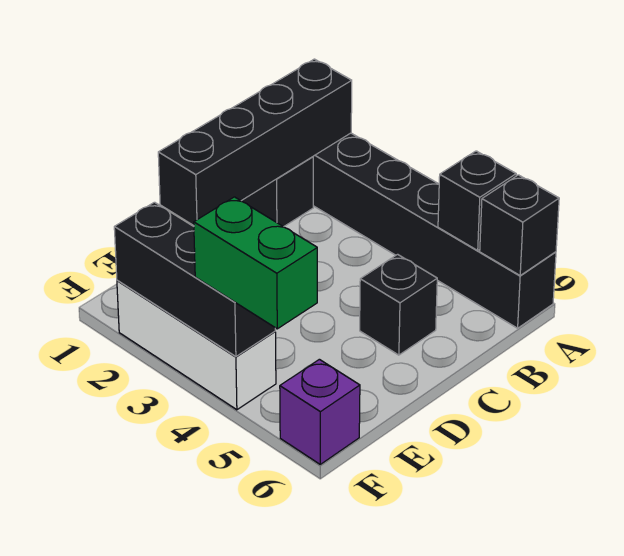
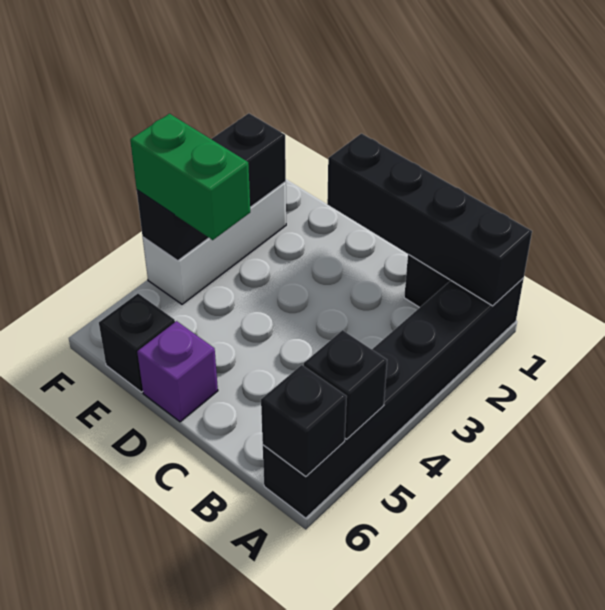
black 1x1 brick [360,254,437,355] -> black 1x1 brick moved to [99,294,175,392]
green 1x2 brick [194,197,317,329] -> green 1x2 brick turned to [130,114,250,240]
purple 1x1 brick [280,359,360,464] -> purple 1x1 brick moved to [137,321,218,422]

